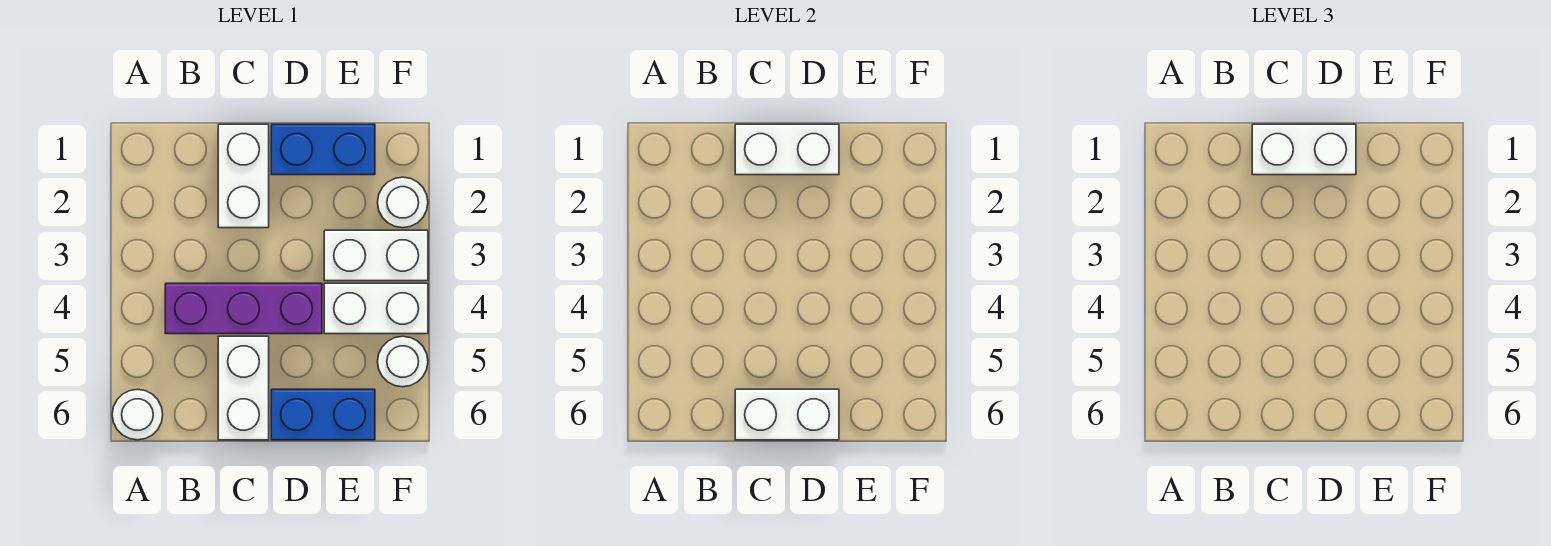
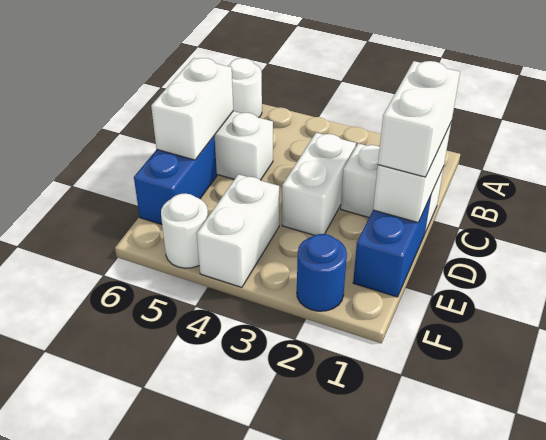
purple 1x3 brick [165,283,322,334] -> none
white 1x2 brick [324,230,428,281] -> white 1x2 brick moved to [282,133,356,235]
white 1x1 round brick [378,177,428,228] -> blue 1x1 round brick [297,234,347,311]

